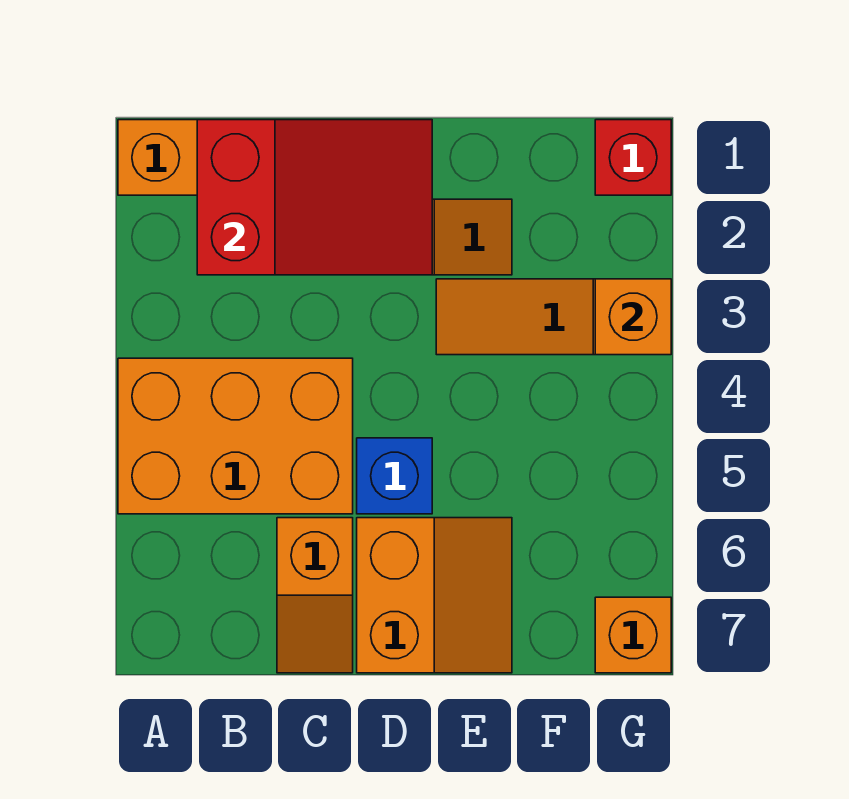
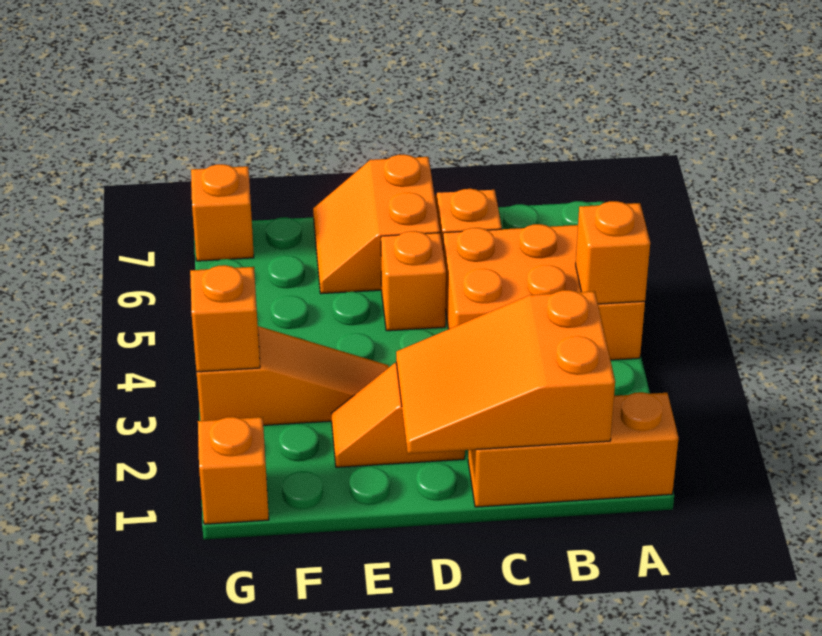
none -> orange 1x1 brick [576,201,650,304]
red 2x3 slope [197,120,432,275] -> orange 2x3 slope [396,290,615,454]
blue 1x1 brick [357,438,432,514] -> orange 1x1 brick [381,231,446,331]
red 1x1 brick [595,120,671,195] -> orange 1x1 brick [198,417,269,524]

